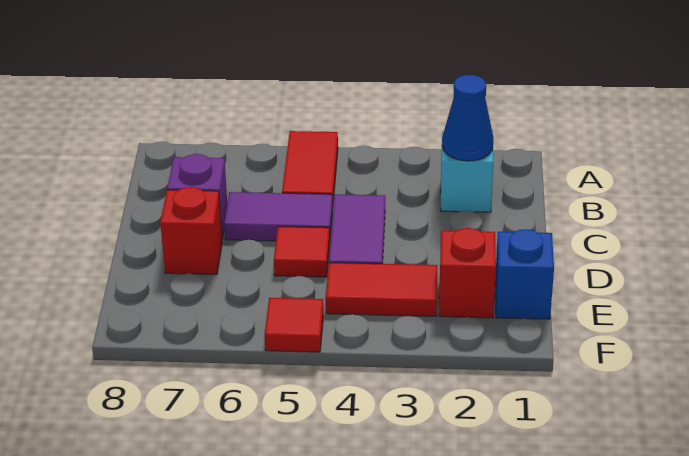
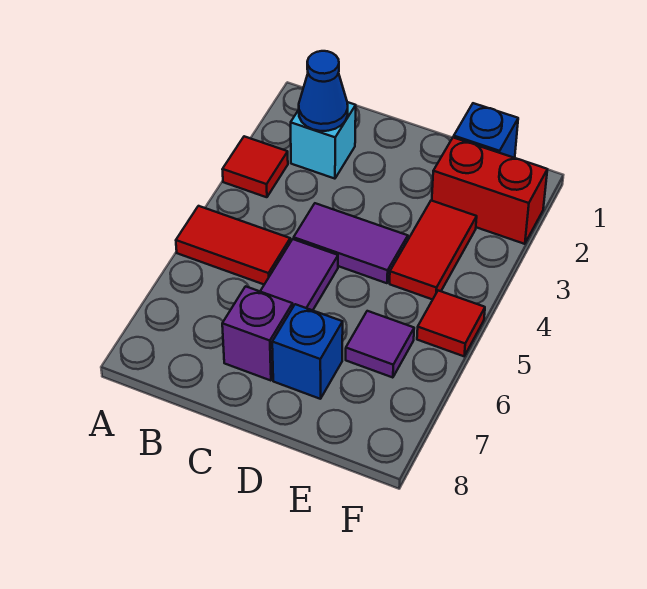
red 1x1 tile [274,226,330,277] -> red 1x1 tile moved to [222,136,288,197]
red 1x1 brick [160,187,222,275] -> blue 1x1 brick [272,304,343,399]
red 1x1 brick [439,228,496,318] -> red 1x2 brick [432,137,547,244]
none -> purple 1x1 tile [346,311,414,378]

